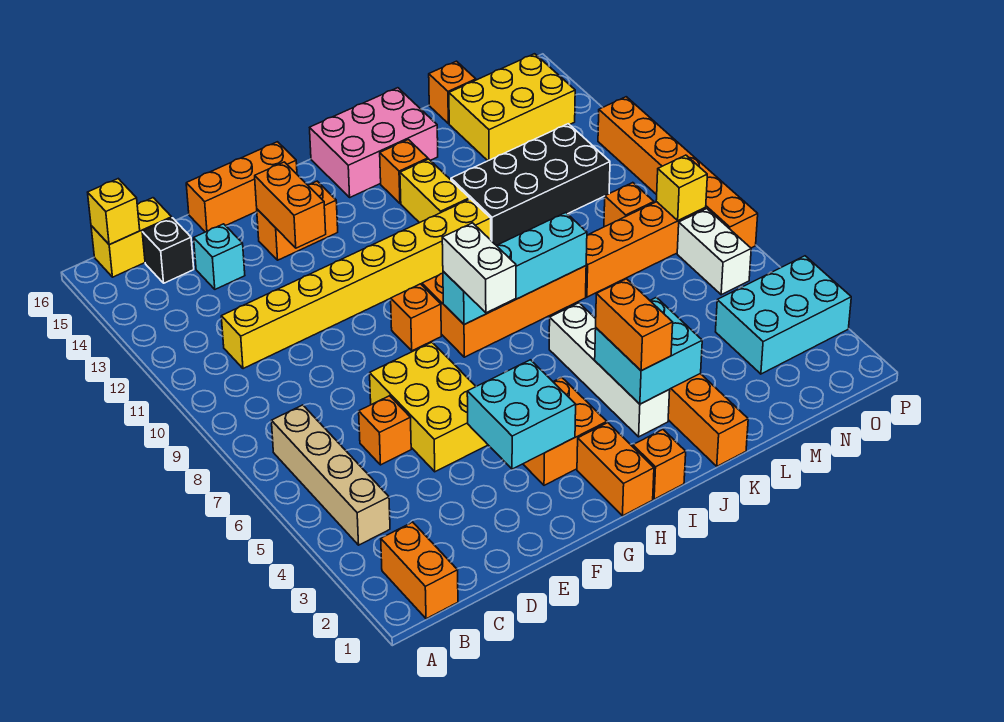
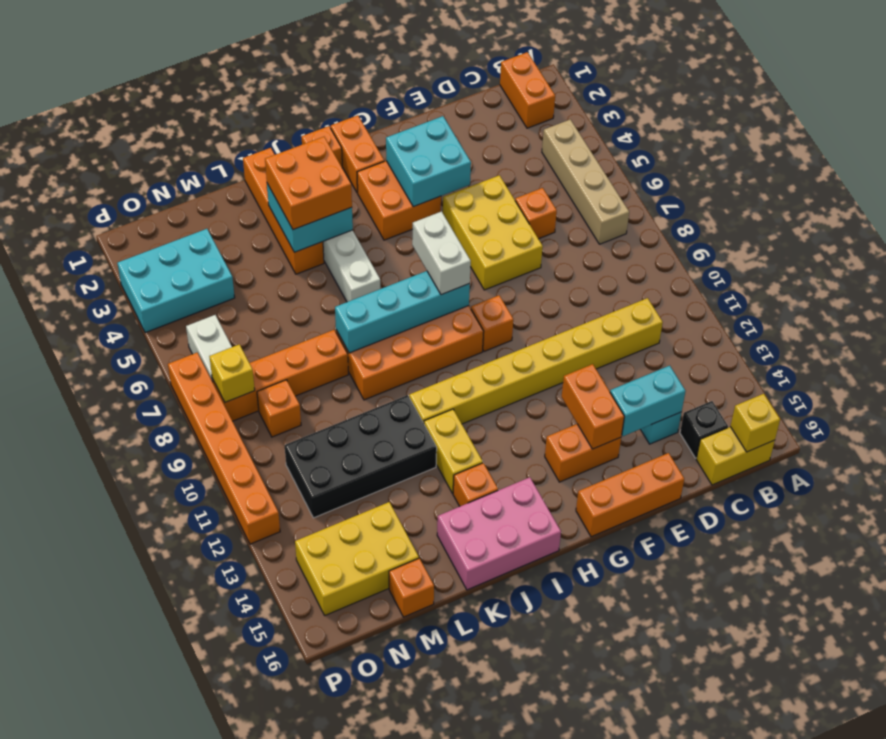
none -> cyan 1x2 brick [610,366,685,436]
orange 1x2 brick [596,279,673,371] -> orange 2x2 brick [265,137,352,230]

